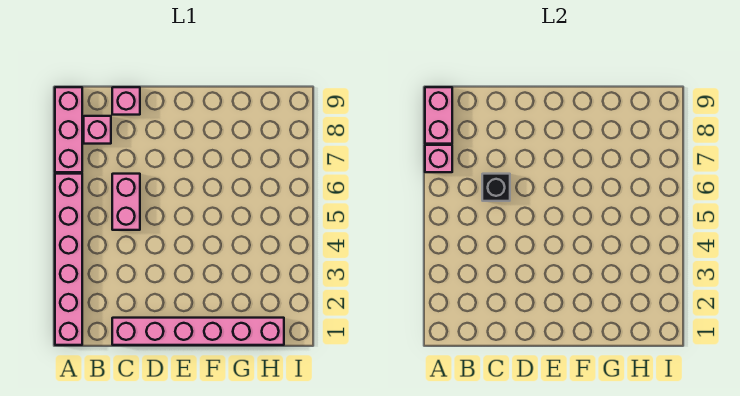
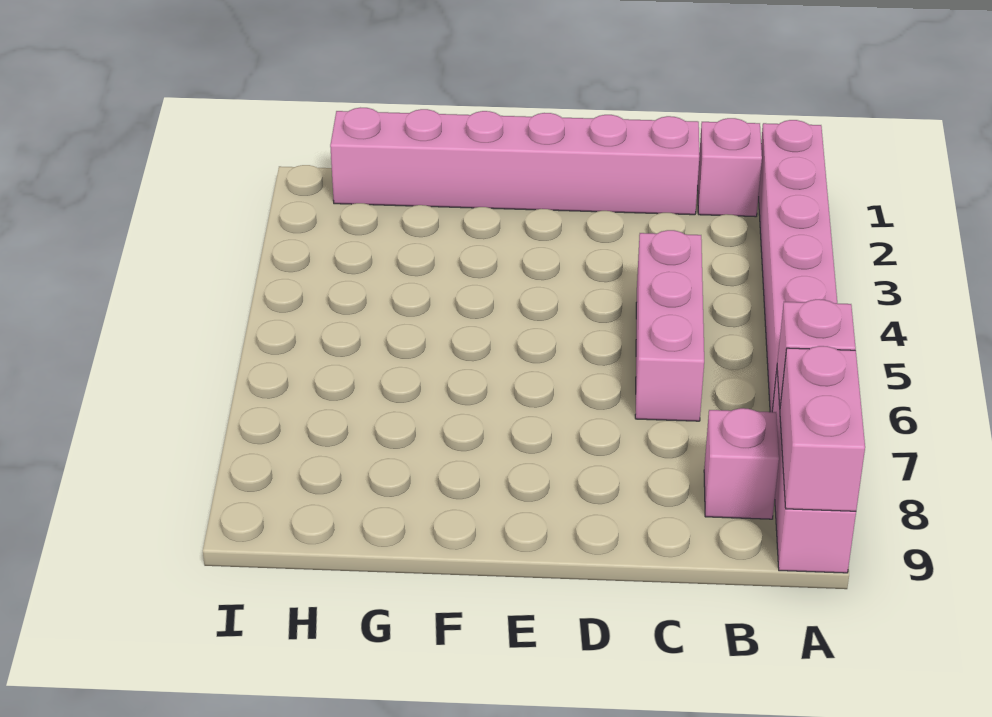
pink 1x2 brick [112,174,140,230] -> pink 1x3 brick [635,230,704,421]
black 1x1 brick [482,174,510,201] -> none
pink 1x1 brick [112,87,140,115] -> pink 1x1 brick moved to [698,118,762,217]

